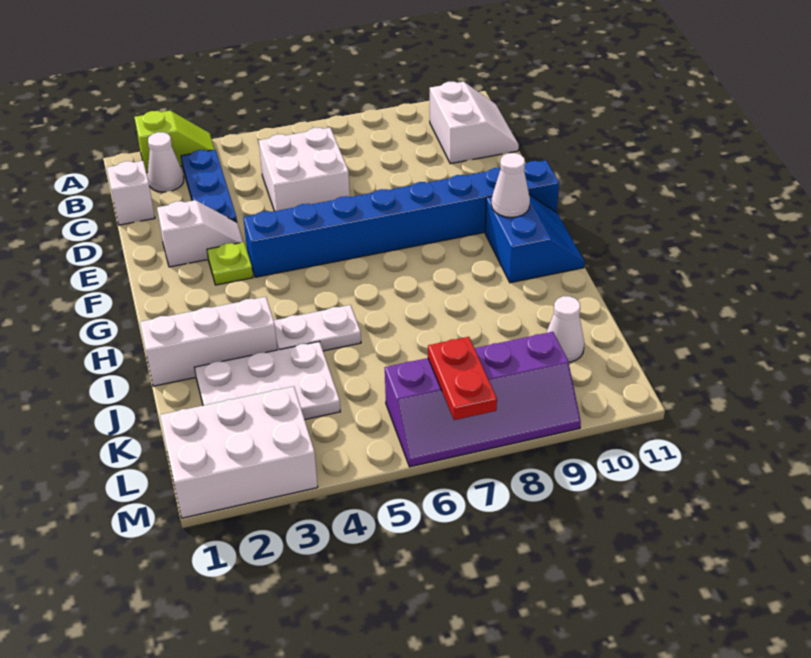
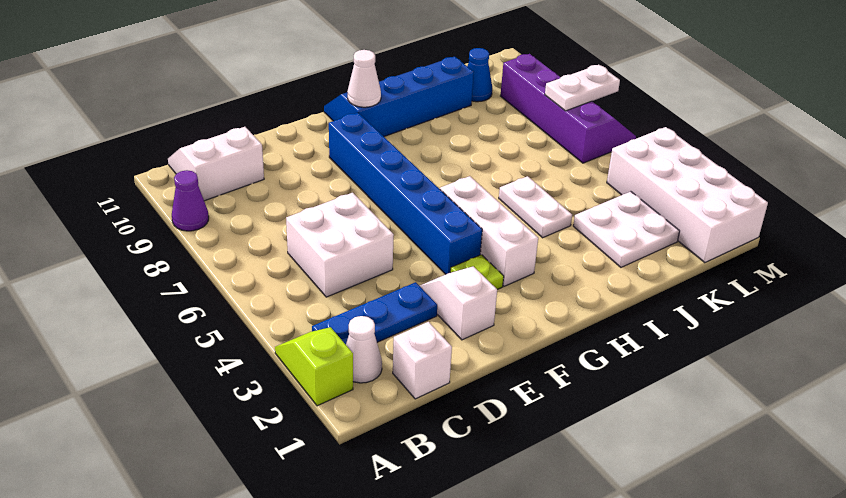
none -> purple 1x1 cone [172,170,209,231]
blue 1x8 brick [243,160,559,277] -> blue 1x6 brick [329,113,482,274]
blue 2x2 slope [485,195,585,283] -> blue 2x4 slope [324,56,474,136]
white 1x3 brick [140,297,277,386] -> white 1x3 brick moved to [440,176,538,286]
white 2x3 plate [195,342,340,419] -> white 2x2 plate [573,192,680,267]
white 1x1 cone [546,296,584,362] -> blue 1x1 cone [467,48,492,102]
white 2x3 brick [160,386,318,518] -> white 2x4 brick [607,127,768,263]
red 1x2 plate [428,337,497,420] -> white 1x2 plate [545,65,620,111]

